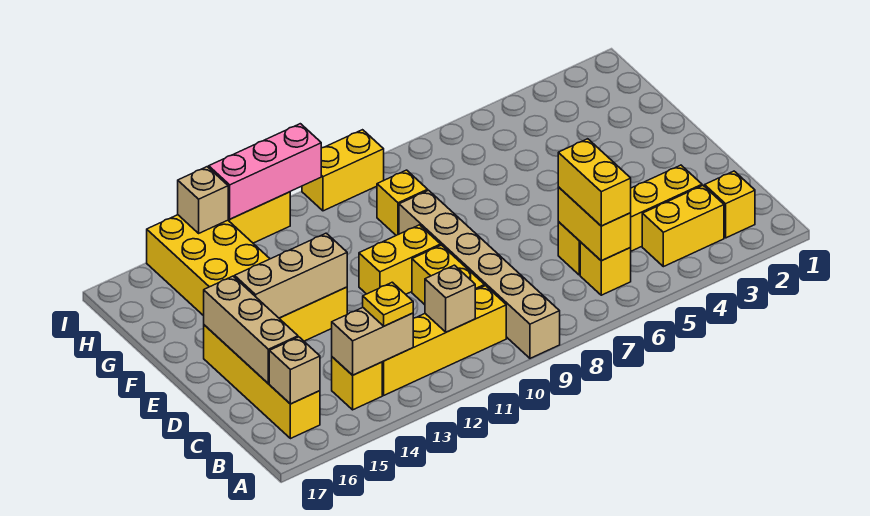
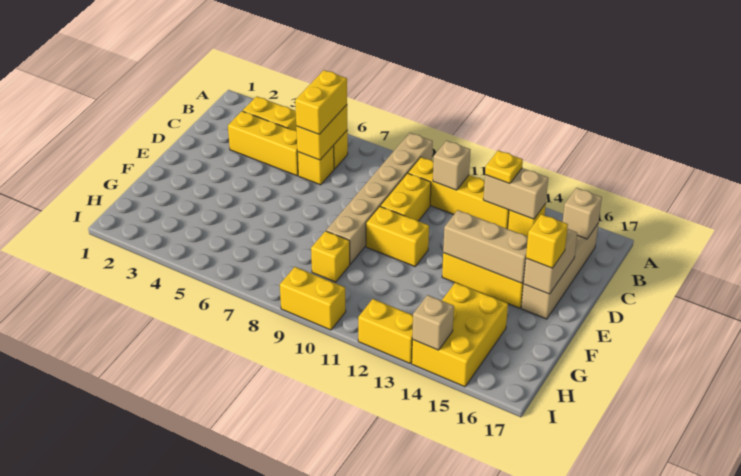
yellow 1x1 brick [705,171,755,238] -> yellow 1x1 brick moved to [526,214,568,268]
yellow 1x4 brick [204,325,320,439] -> tan 1x4 brick [521,224,598,319]
tan 1x3 brick [204,276,298,384] -> tan 1x2 brick [524,229,577,294]
pink 1x3 brick [209,124,321,219] -> none

